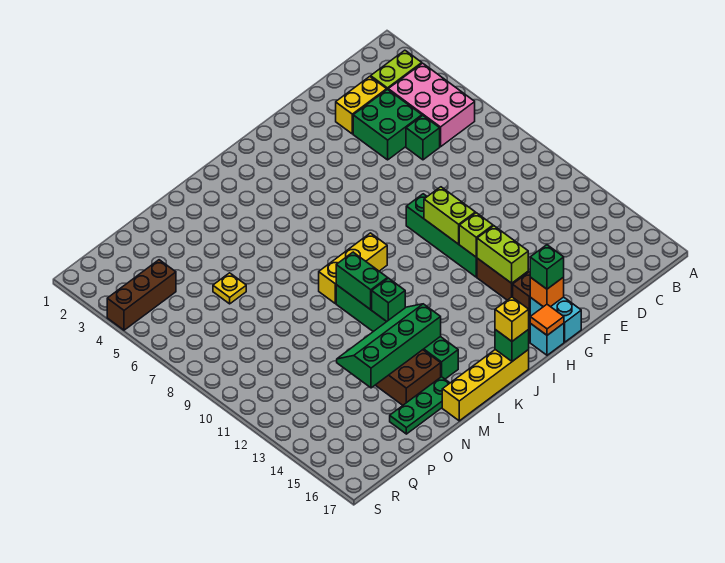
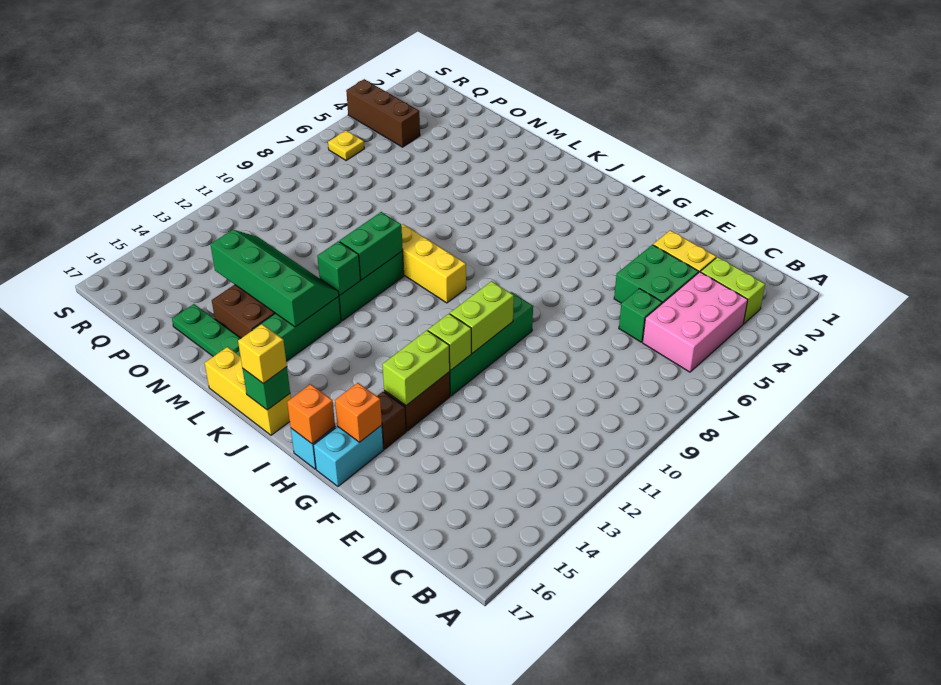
green 1x1 brick [530,245,564,289] -> none
orange 1x1 tile [530,305,564,335] -> orange 1x1 brick [287,384,335,444]
yellow 1x4 brick [442,350,529,421] -> yellow 1x3 brick [205,347,291,435]
yellow 1x1 plate [213,273,246,304] -> yellow 1x1 plate moved to [328,130,364,161]

